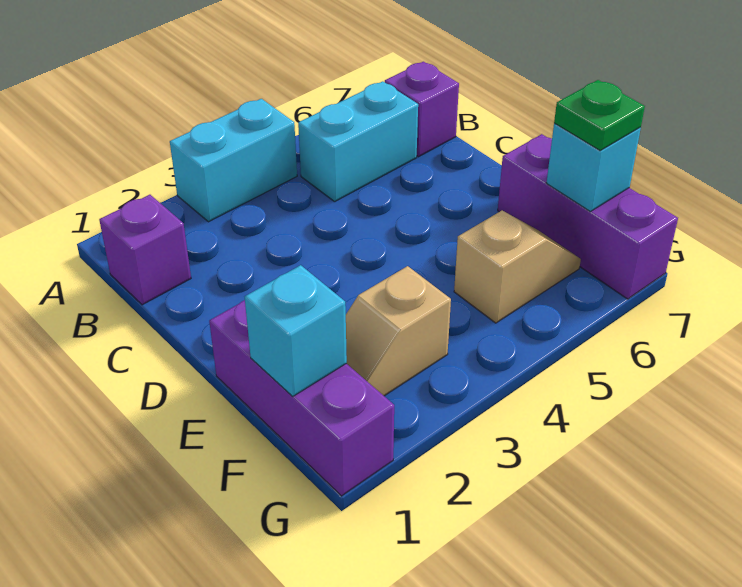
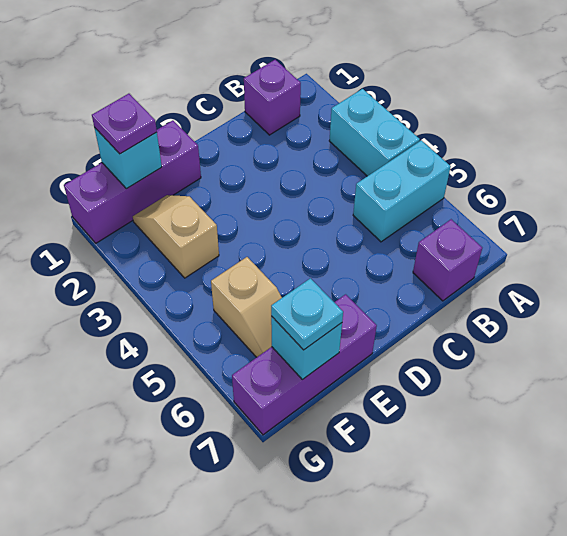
cyan 1x2 brick [298,81,418,202] -> cyan 1x2 brick turned to [353,140,451,242]
none -> purple 1x1 plate [92,94,157,154]
green 1x1 plate [554,80,645,150] -> cyan 1x1 plate [271,278,343,350]

